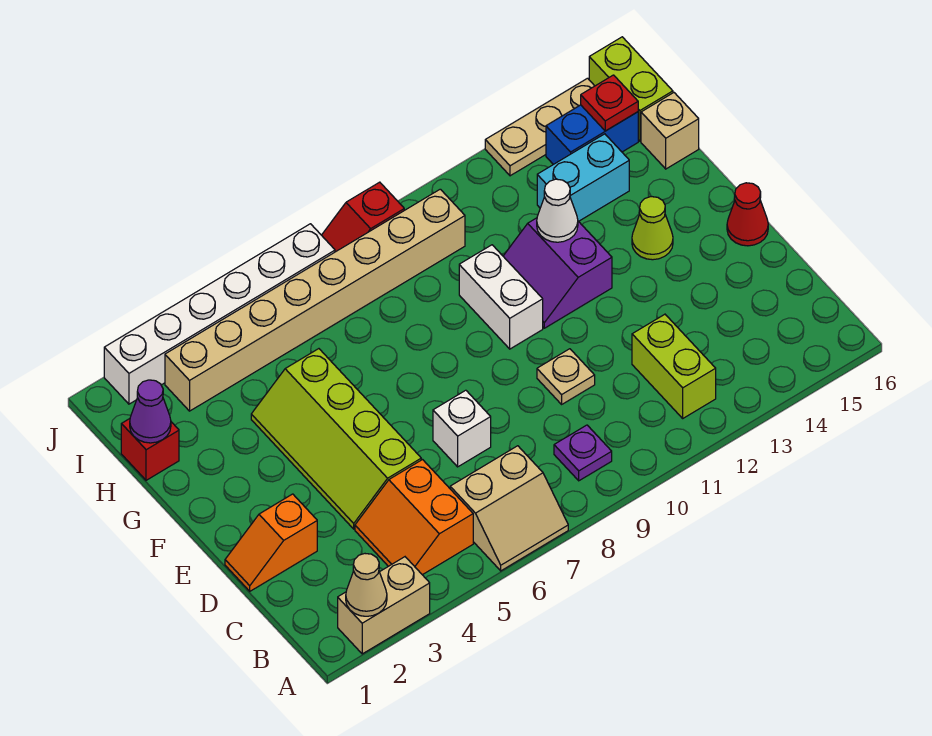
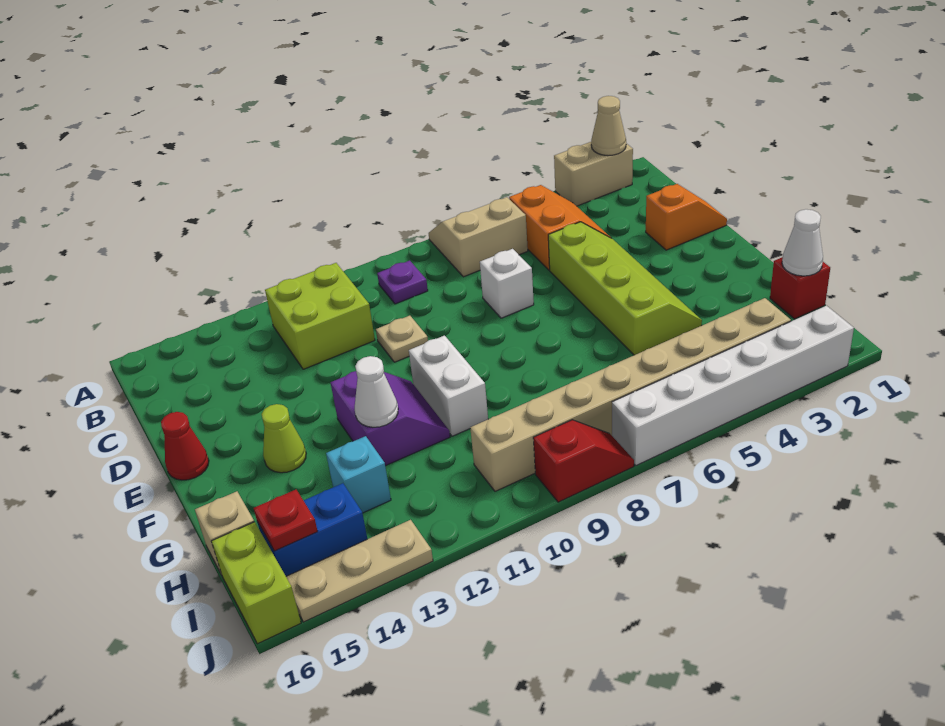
lime 1x2 brick [632,314,716,418] -> lime 2x2 brick [265,263,375,369]
purple 1x1 cone [130,380,171,443] -> white 1x1 cone [782,209,823,276]
cyan 1x2 brick [537,134,629,221] -> cyan 1x1 brick [326,436,391,513]

